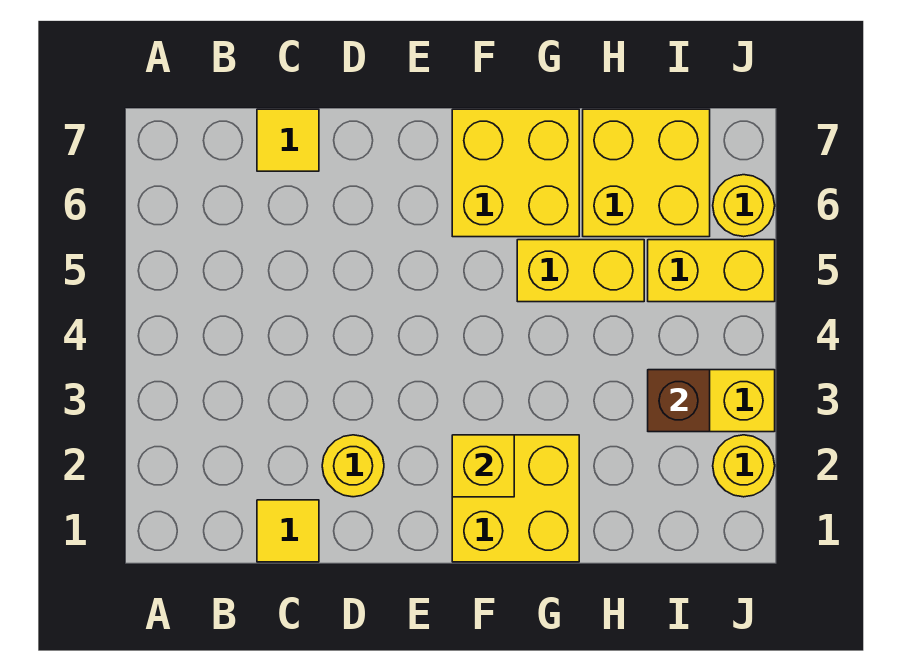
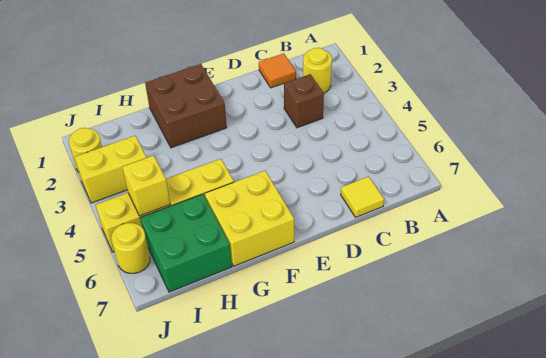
yellow 1x1 tile [257,500,319,562] -> orange 1x1 tile [259,53,296,88]
yellow 1x1 round brick [322,435,384,497] -> yellow 1x1 round brick moved to [303,48,332,93]
yellow 2x2 brick [452,435,579,562] -> brown 2x2 brick [145,64,227,148]
yellow 1x1 brick [452,435,514,497] -> yellow 1x1 brick moved to [123,155,170,216]
yellow 2x2 brick [583,109,710,237] -> green 2x2 brick [140,194,232,292]
brown 1x1 brick [648,370,710,432] -> brown 1x1 brick moved to [284,74,324,128]

